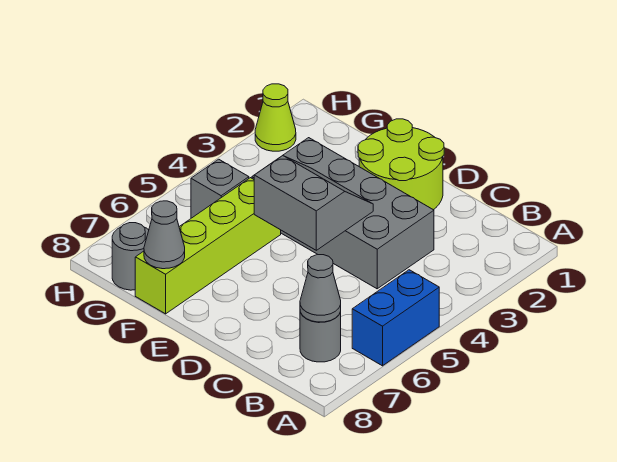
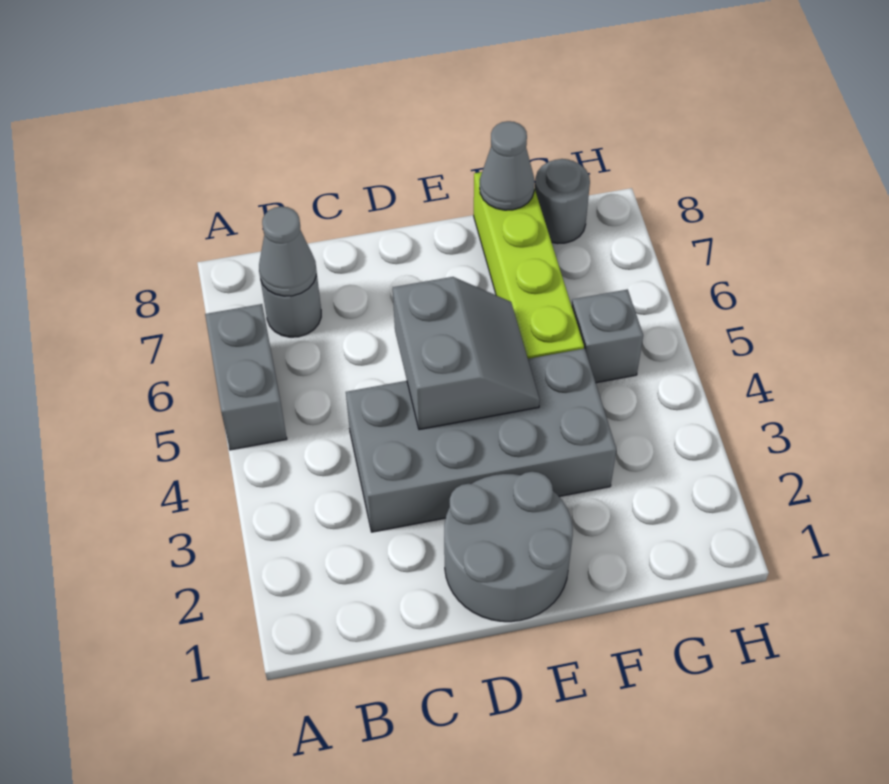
blue 1x2 brick [352,270,439,366] -> grey 1x2 brick [205,304,287,450]
lime 2x2 round brick [358,119,444,210] -> grey 2x2 round brick [444,472,573,622]
grey 2x2 slope [254,156,373,250] -> grey 2x2 slope turned to [393,277,540,430]
lime 1x1 cone [255,84,296,151] -> none

